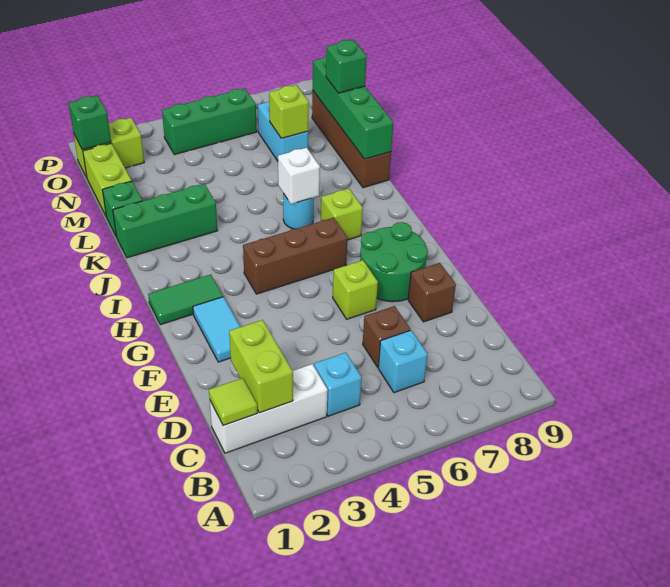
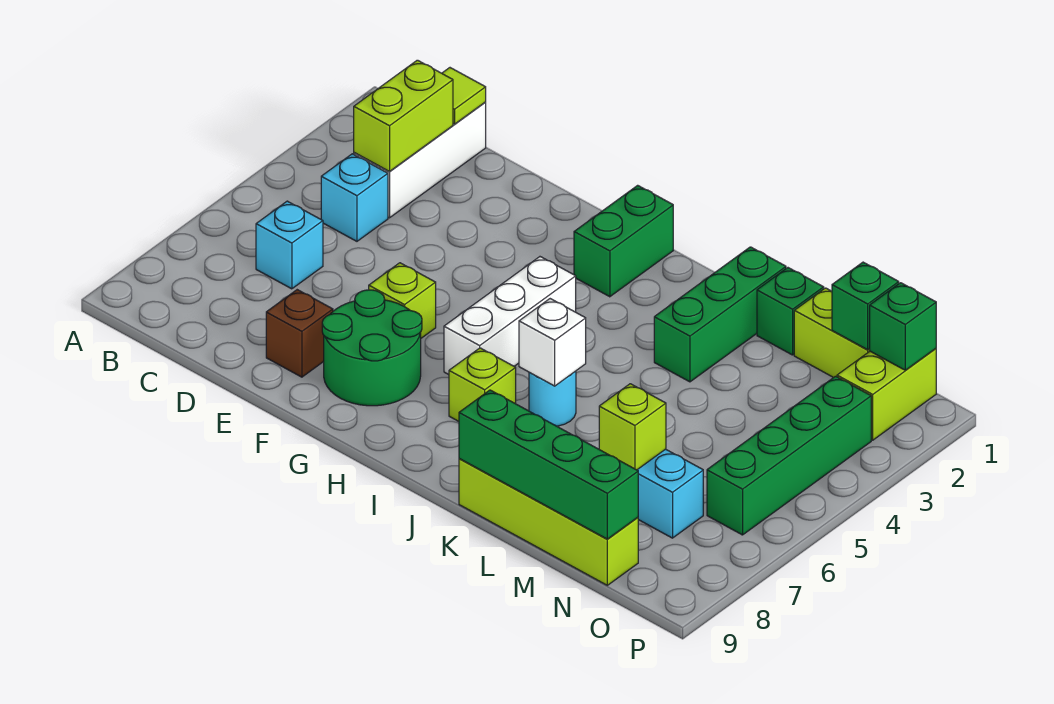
lime 1x2 brick [229,320,293,413] -> lime 1x2 brick turned to [354,60,453,171]
brown 1x1 brick [363,306,410,367] -> none
cyan 1x2 tile [193,297,240,362] -> none
green 1x2 tile [148,274,223,325] -> green 1x2 brick [574,185,673,297]
brown 1x3 brick [243,218,347,294] -> white 1x3 brick [444,257,576,375]
brown 1x4 brick [312,91,391,188] -> lime 1x4 brick [459,459,638,585]
green 1x1 brick [326,40,367,93] -> green 1x1 brick moved to [832,262,899,350]
green 1x3 brick [162,88,257,155] -> green 1x4 brick [707,376,871,535]

